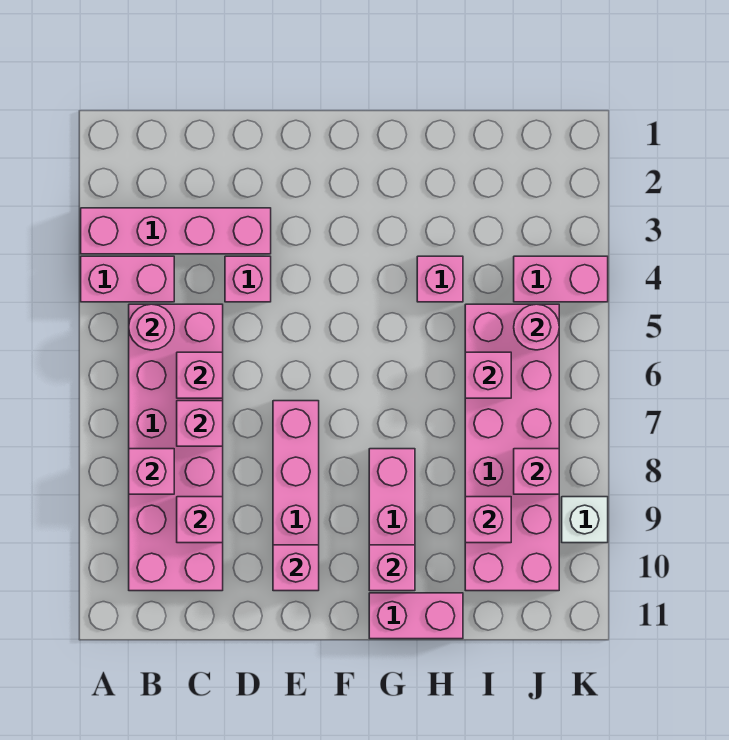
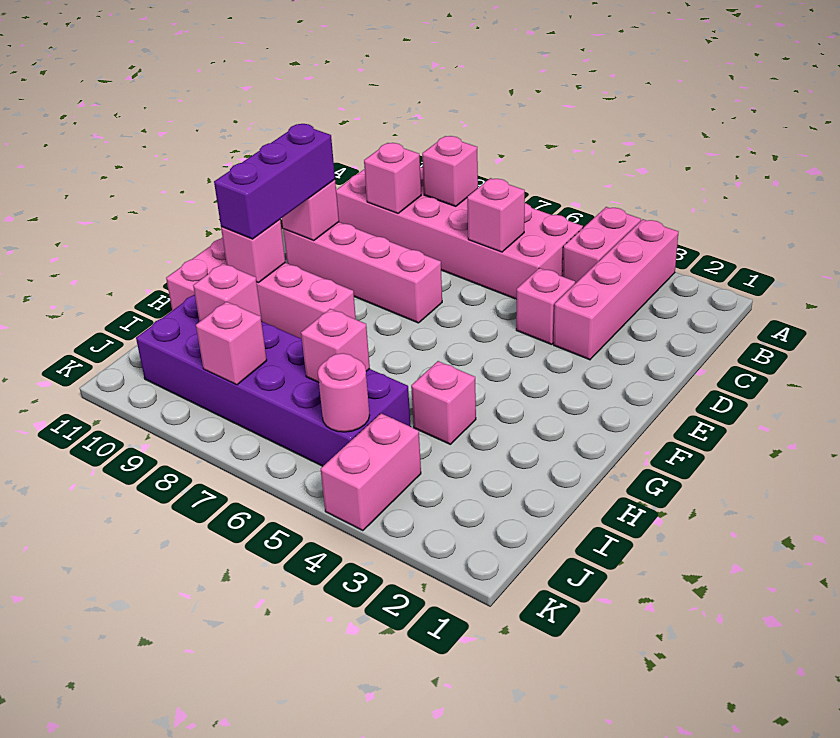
pink 1x1 round brick [129,304,174,350] -> none
pink 1x1 brick [177,401,223,446] -> none
none -> purple 1x3 brick [214,124,335,239]
pink 2x6 brick [465,304,559,591] -> purple 2x6 brick [136,294,410,466]
white 1x1 brick [562,497,608,543] -> none

